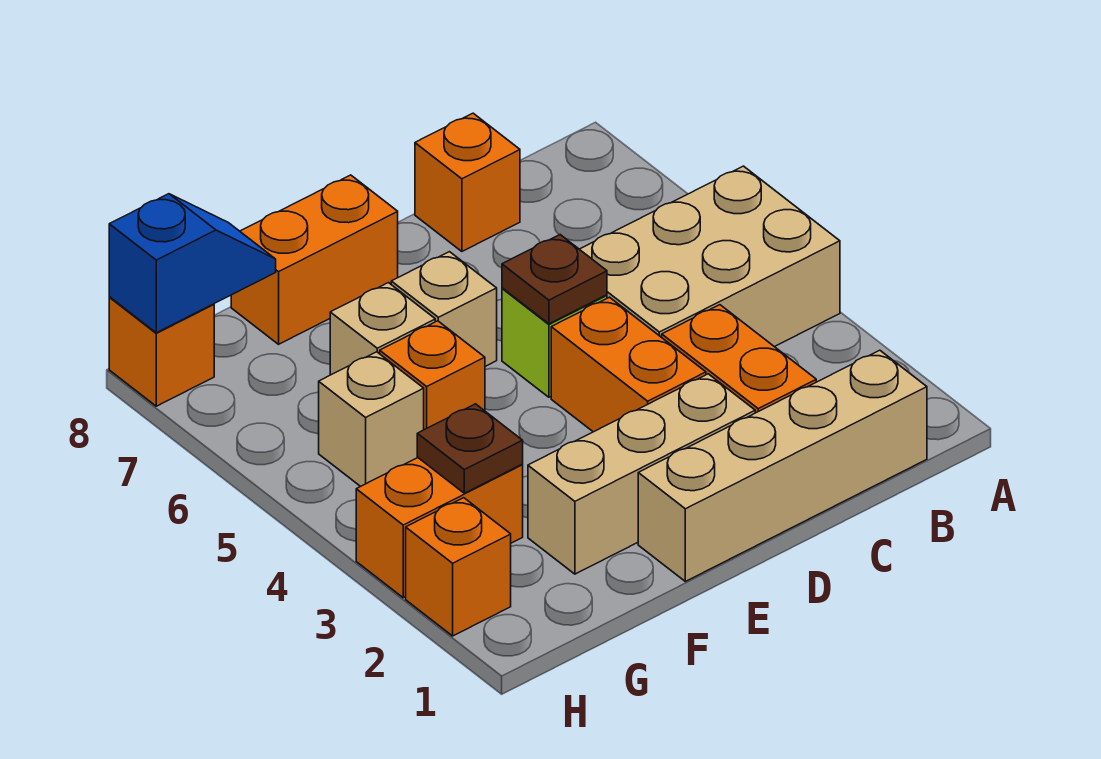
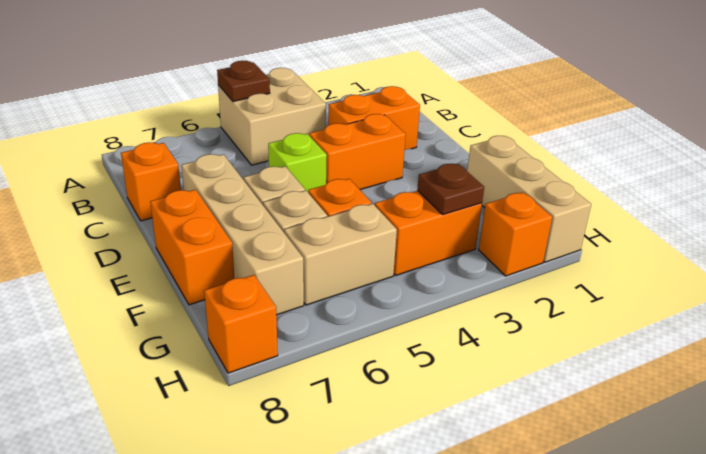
tan 2x3 brick [580,166,840,347] -> tan 2x2 brick [218,68,326,165]
tan 1x4 brick [638,350,927,581] -> tan 1x4 brick moved to [181,154,304,315]
tan 1x3 brick [528,374,755,574] -> tan 1x3 brick moved to [467,136,591,262]
brown 1x1 plate [502,235,607,324] -> brown 1x1 plate moved to [217,61,270,102]
orange 1x2 brick [356,458,523,598] -> orange 1x2 brick turned to [375,191,482,276]
tan 1x1 brick [319,352,424,486] -> tan 1x2 brick [284,204,397,305]
blue 1x2 slope [109,194,276,333] -> none

